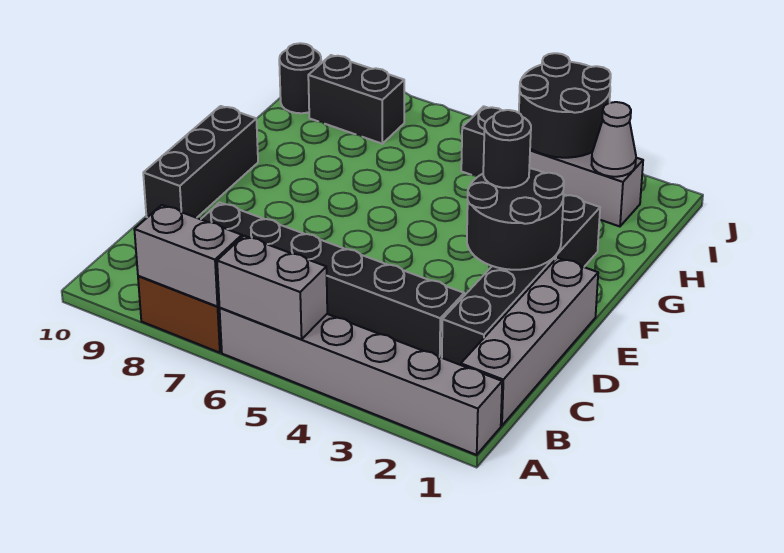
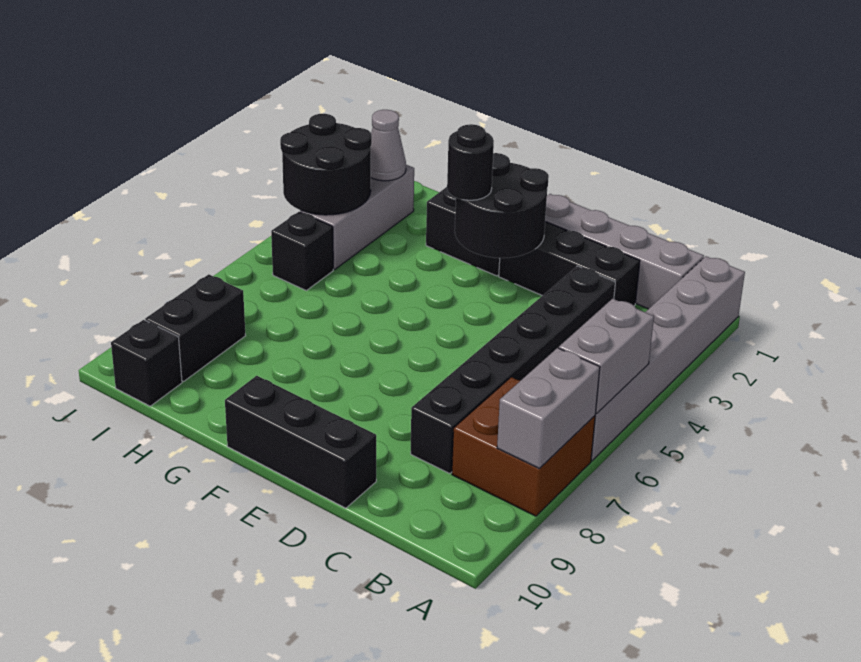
black 1x1 round brick [279,43,321,113] -> black 1x1 brick [111,320,182,406]

